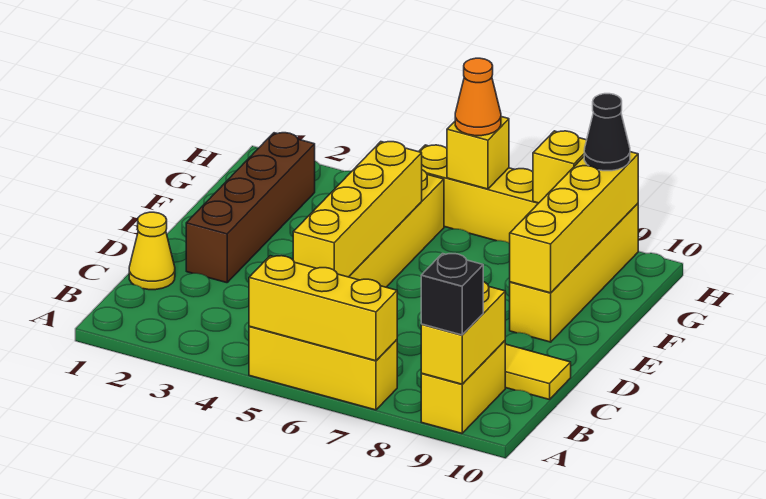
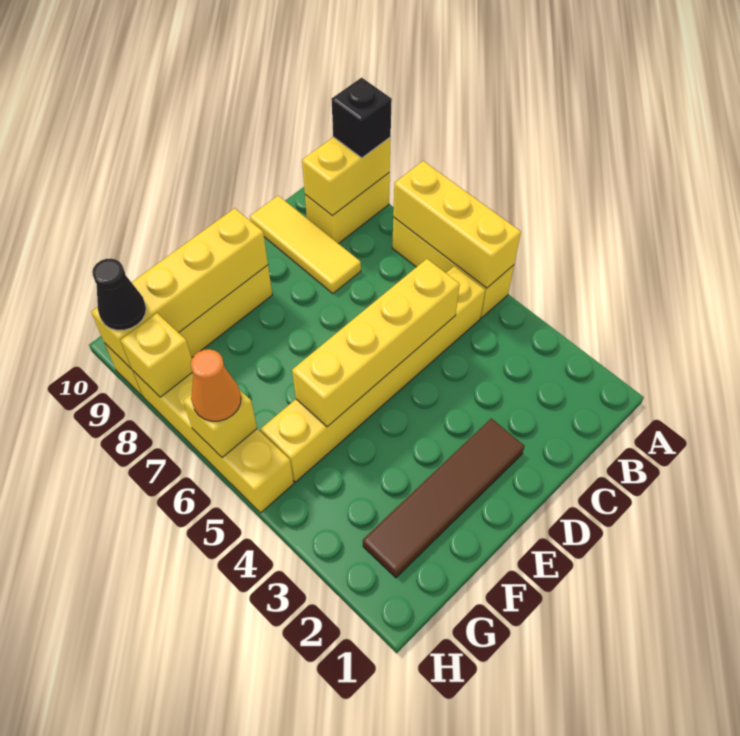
yellow 1x1 cone [129,212,175,290] -> none
brown 1x4 brick [186,133,315,283] -> brown 1x4 tile [363,418,525,578]

